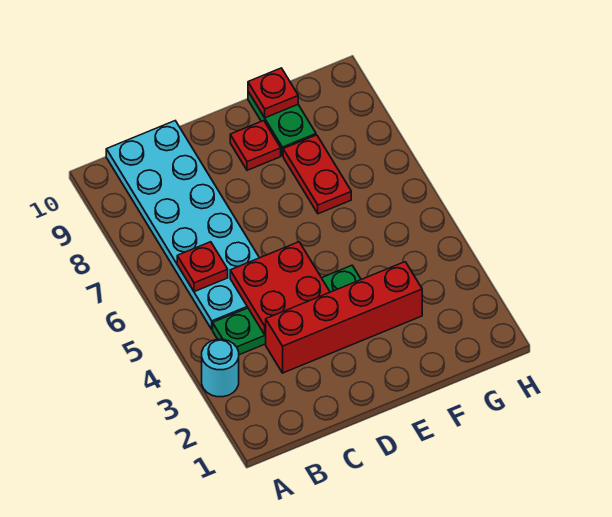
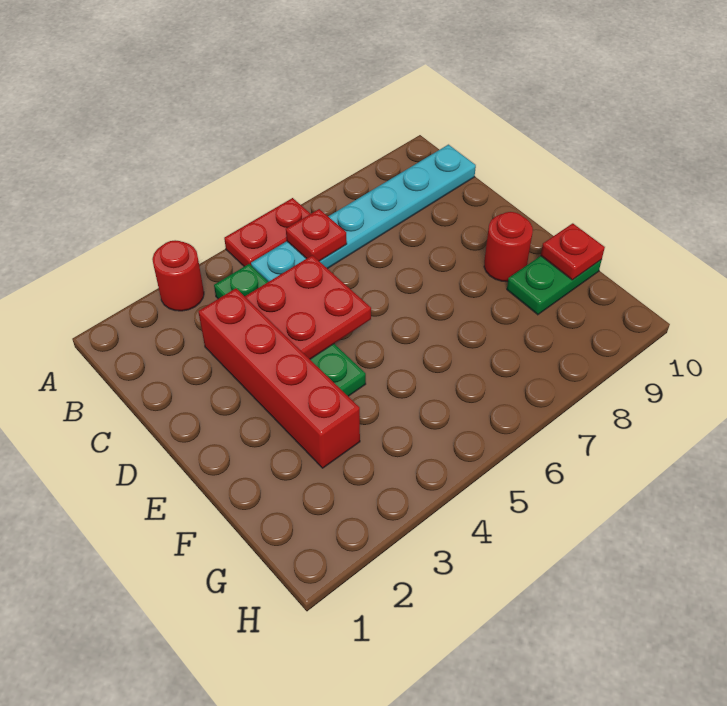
cyan 1x1 round brick [202,339,239,397] -> red 1x1 round brick [152,240,204,311]
cyan 2x6 plate [106,121,259,330] -> cyan 1x6 plate [251,145,476,282]
red 1x1 plate [230,121,281,170] -> red 1x1 round brick [484,212,533,282]
red 1x2 plate [283,135,351,214] -> red 1x2 plate moved to [224,198,311,267]

